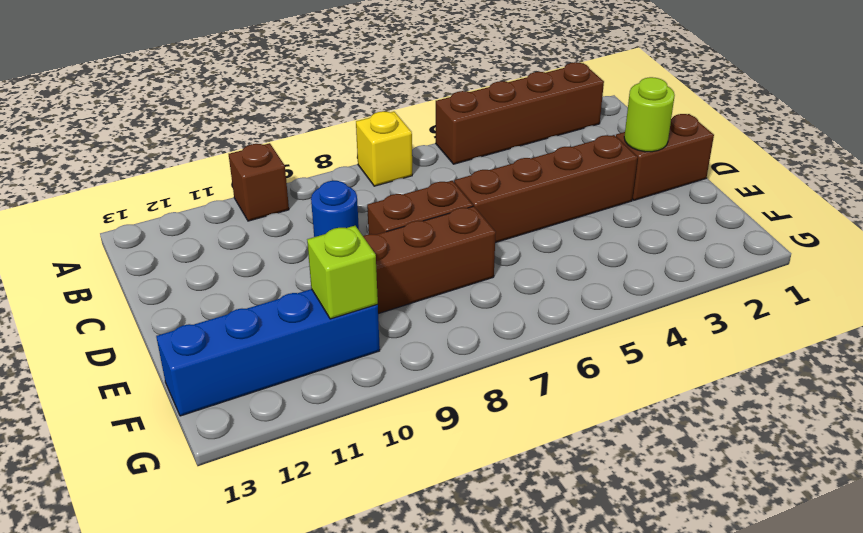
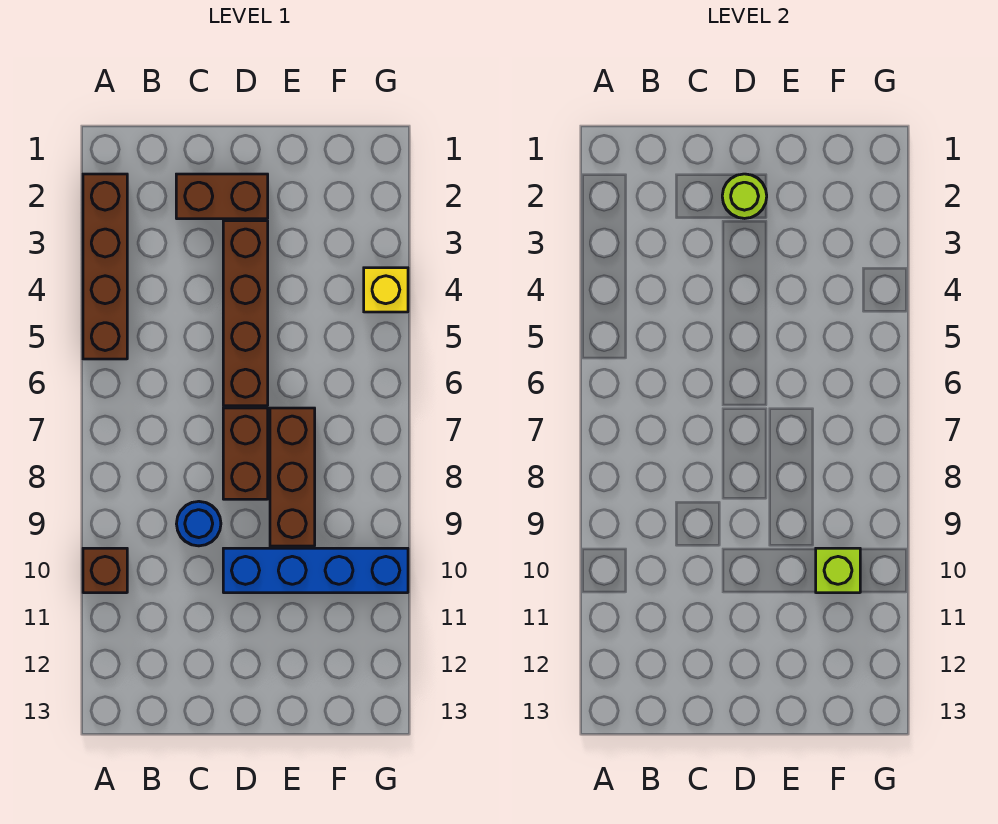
yellow 1x1 brick [356,111,412,186] -> yellow 1x1 brick moved to [364,268,408,312]
brown 1x2 brick [616,114,714,200] -> brown 1x2 brick turned to [176,174,268,219]
blue 1x4 brick [156,289,380,416] -> blue 1x4 brick turned to [223,548,408,593]

